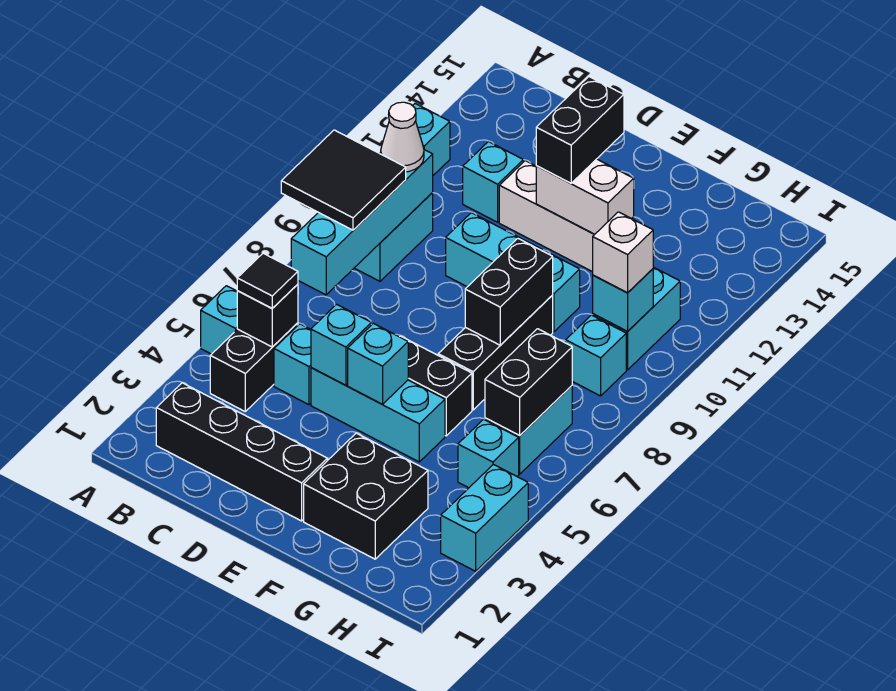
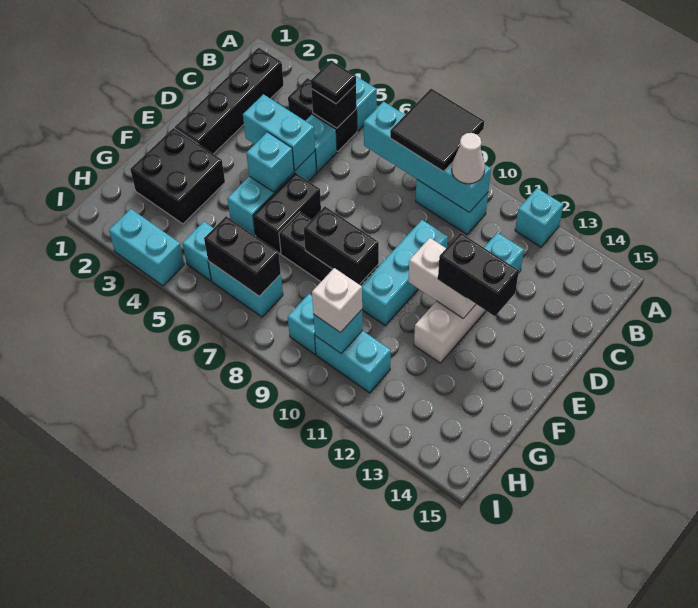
cyan 1x1 brick [311,304,371,385] -> cyan 1x2 brick [243,94,315,170]
white 1x2 brick [536,159,634,234] -> white 1x2 brick turned to [408,238,476,319]

